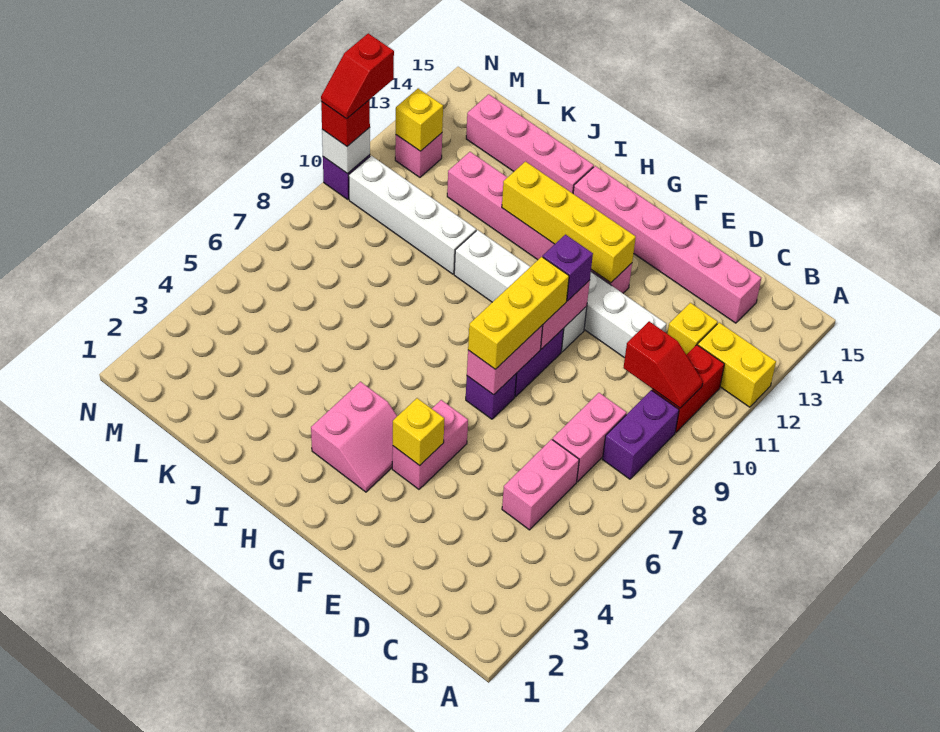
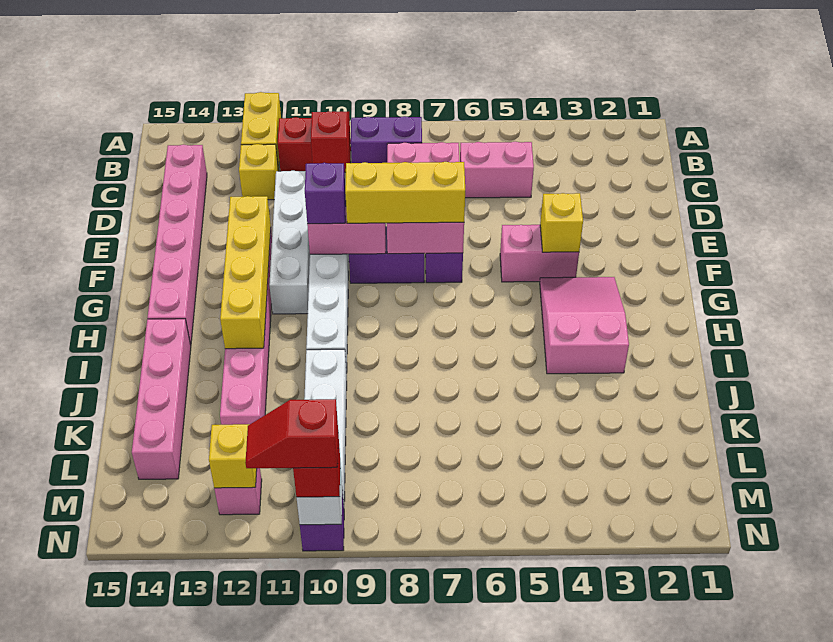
pink 2x2 slope [311,382,397,492] -> pink 2x3 slope [540,277,629,374]
red 1x2 slope [321,33,394,119] -> red 1x2 slope turned to [245,399,338,468]

